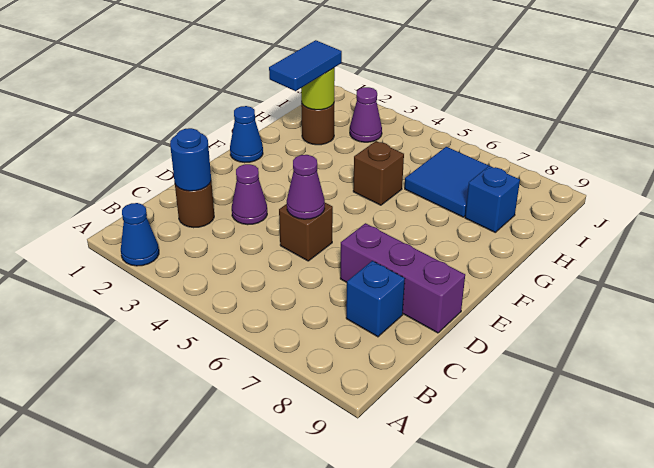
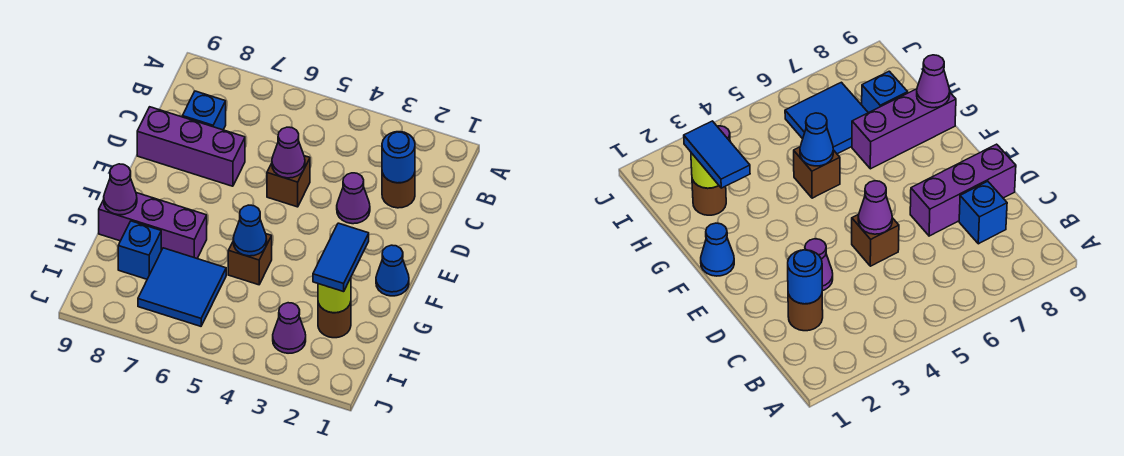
blue 1x1 cone [121,203,159,266] -> blue 1x1 cone moved to [233,205,267,256]
none -> purple 1x3 brick [99,193,207,258]
none -> purple 1x1 cone [104,164,137,215]

